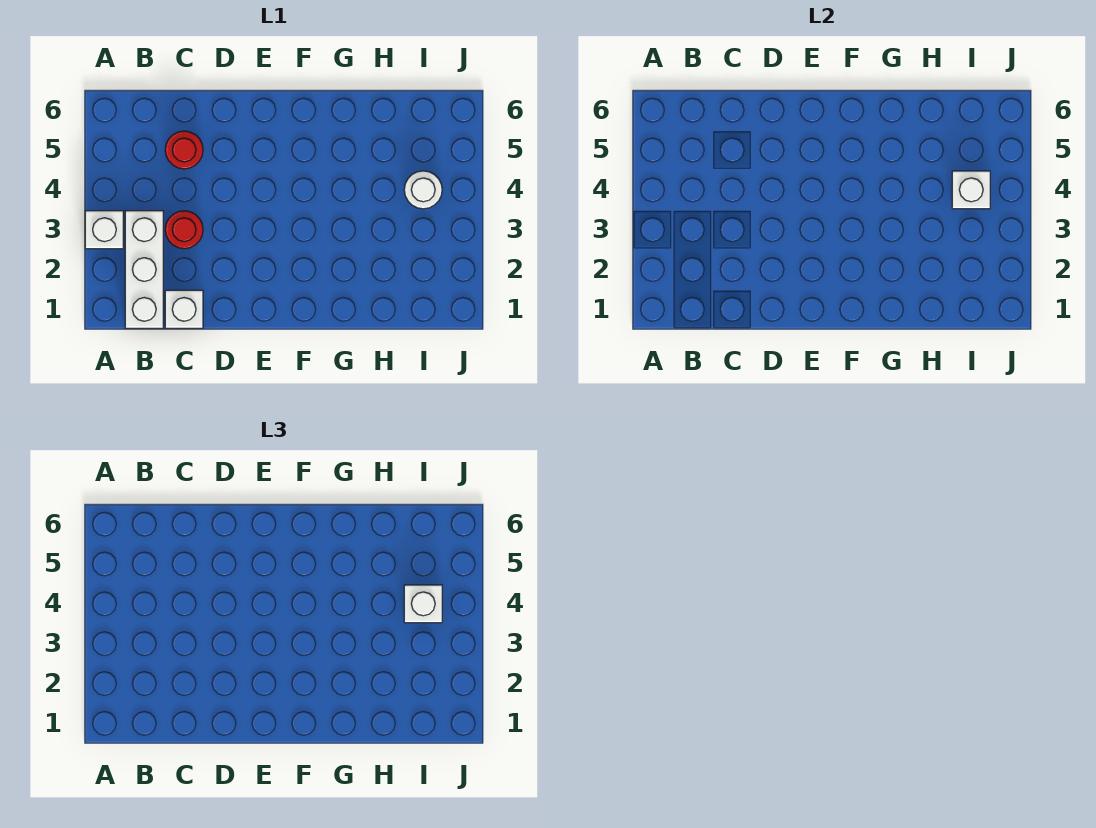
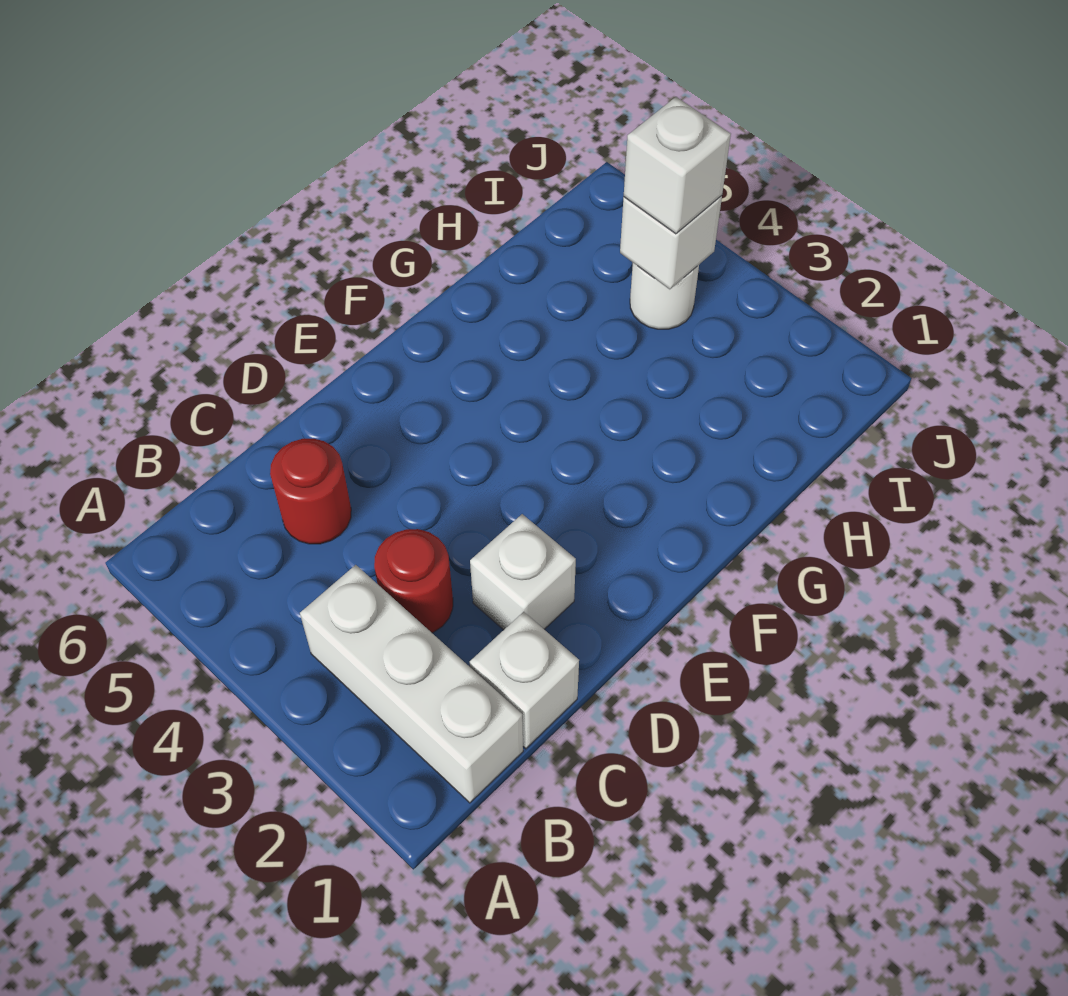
white 1x1 brick [85,211,123,249] -> white 1x1 brick moved to [470,514,576,630]

